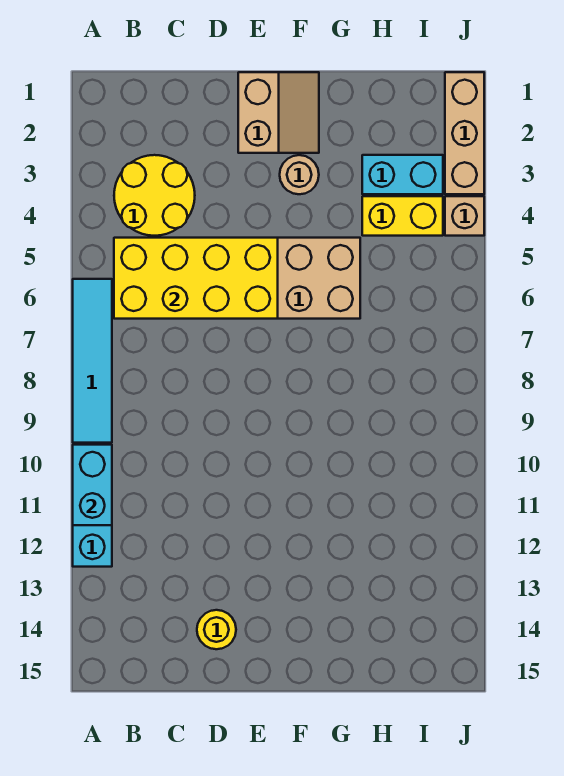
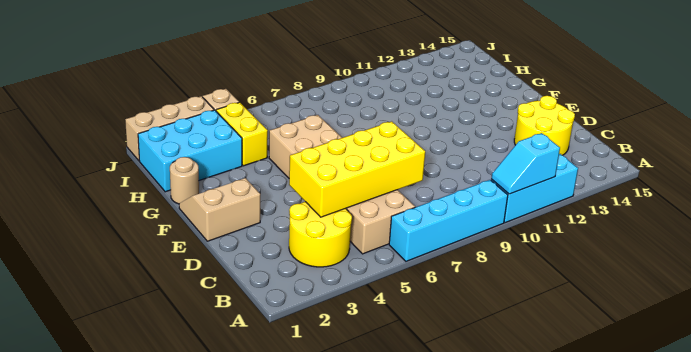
cyan 1x4 tile [73,279,112,443] -> cyan 1x4 brick [389,180,508,261]
cyan 1x2 brick [73,445,112,525] -> cyan 1x2 slope [491,133,560,194]
yellow 2x4 brick [114,238,278,319] -> yellow 2x4 brick turned to [289,121,425,217]
yellow 1x1 round brick [197,610,236,649] -> yellow 2x2 round brick [514,96,575,155]
tan 1x1 round brick [280,155,319,194] -> tan 1x1 round brick moved to [170,157,199,204]
cyan 1x2 brick [362,155,443,194] -> cyan 2x3 brick [138,110,242,192]

